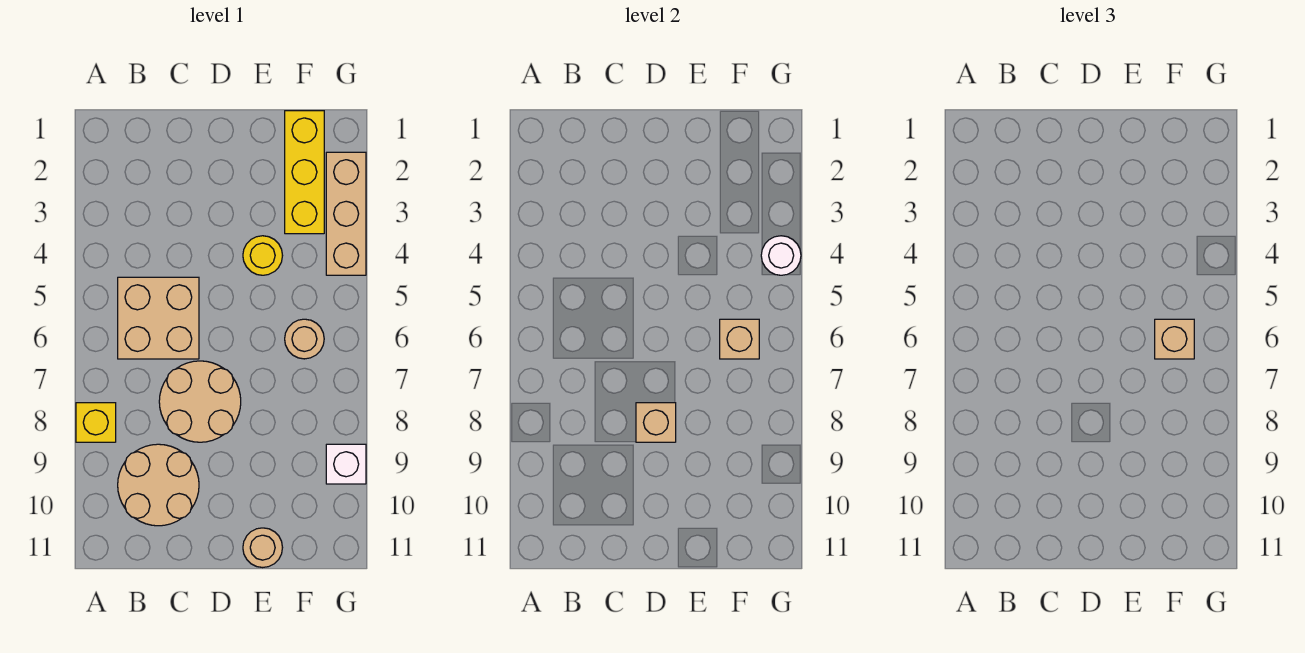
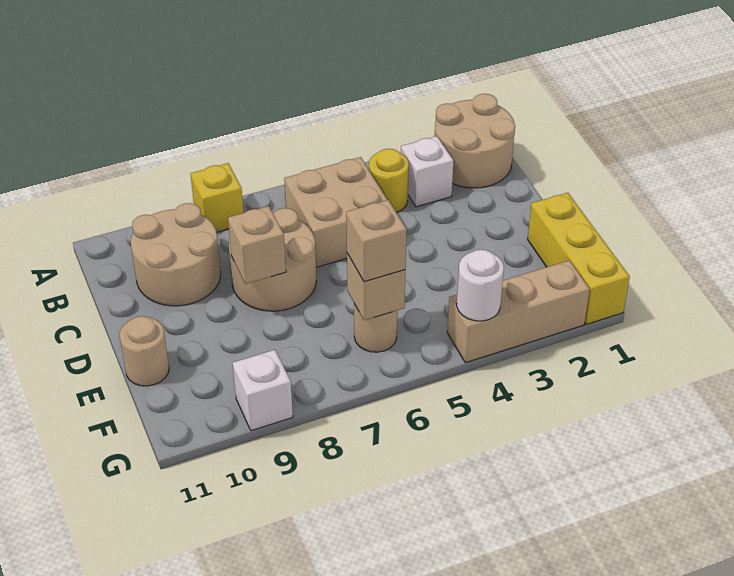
none -> tan 2x2 round brick [435,94,515,188]
none -> white 1x1 brick [401,136,453,207]
yellow 1x1 round brick [243,236,283,275] -> yellow 1x1 round brick moved to [369,149,409,212]
yellow 1x3 brick [285,111,324,234] -> yellow 1x3 brick turned to [528,193,630,324]

